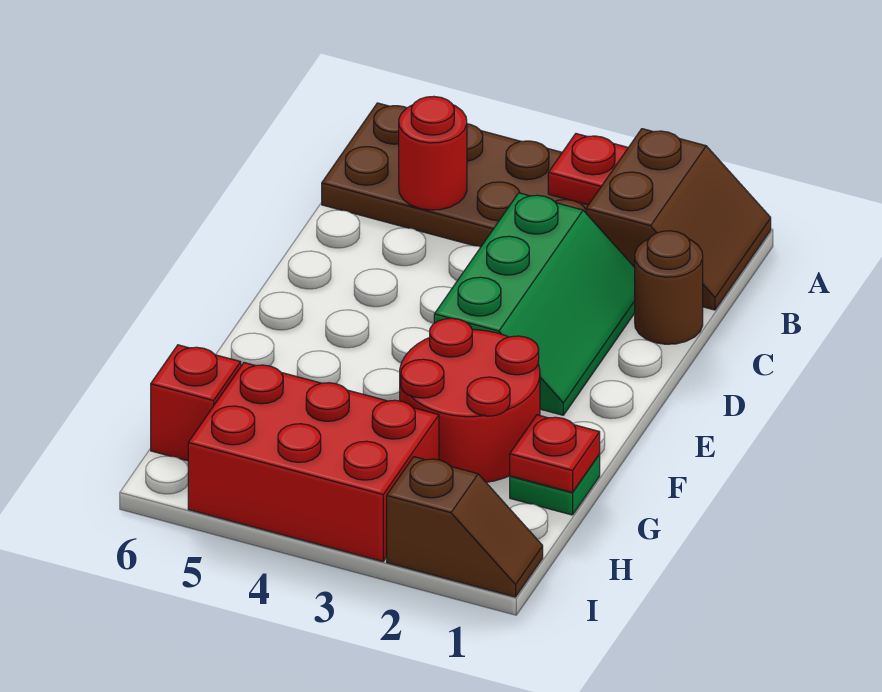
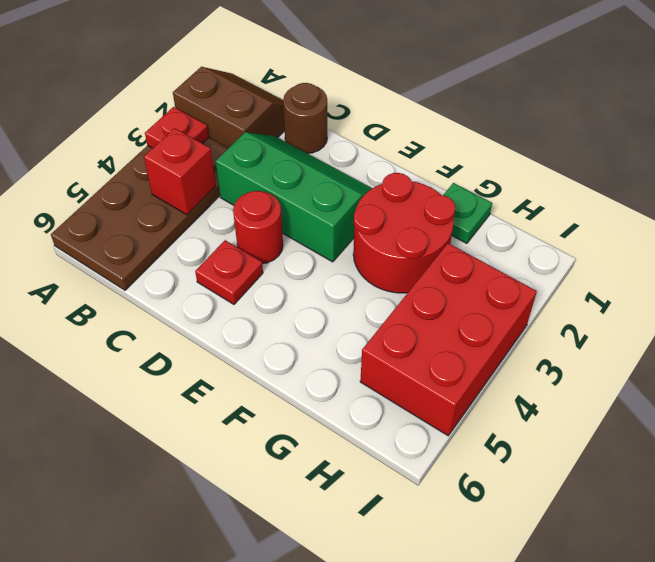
red 1x1 round brick [399,96,467,210] -> red 1x1 round brick moved to [233,191,283,264]
red 1x1 plate [510,415,600,492] -> red 1x1 plate moved to [195,240,263,304]
red 1x1 brick [151,345,241,461] -> red 1x1 brick moved to [144,128,216,215]
brown 1x2 slope [387,457,543,597] -> none

